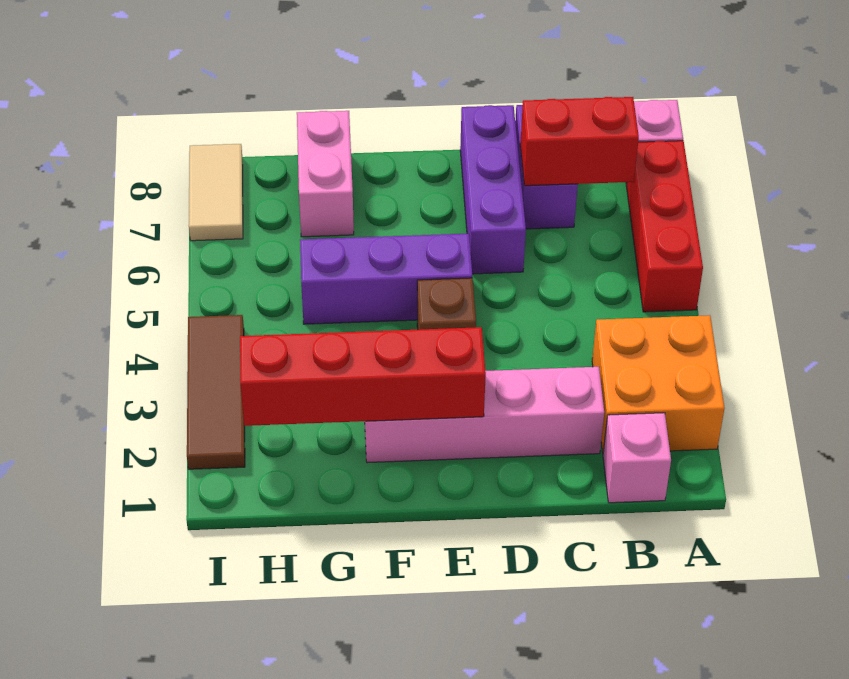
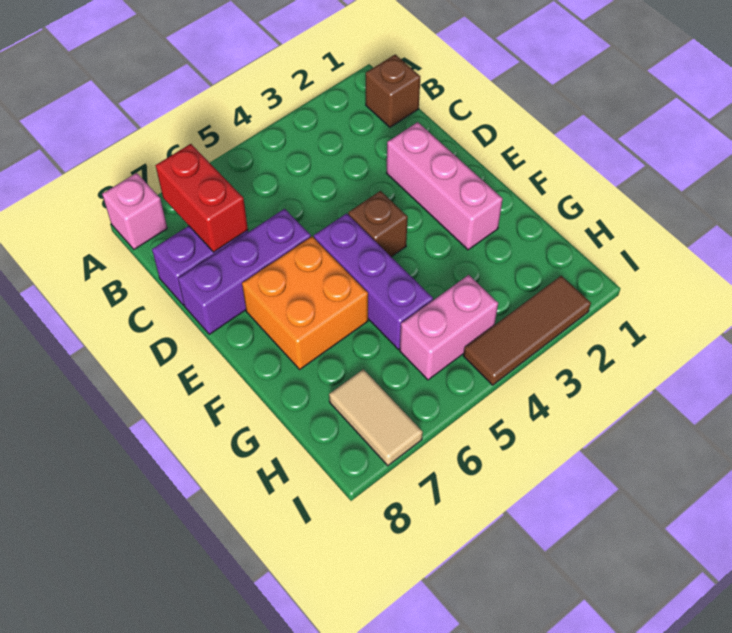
orange 2x2 brick [592,315,724,452] -> orange 2x2 brick moved to [242,237,368,369]
red 1x3 brick [626,141,703,312] -> none
pink 1x1 brick [603,413,671,503] -> brown 1x1 brick [366,55,420,127]
pink 1x4 brick [365,367,604,463] -> pink 1x3 brick [387,122,503,250]
red 1x4 brick [240,327,486,426] -> none
pink 1x2 brick [297,111,354,237] -> pink 1x2 brick moved to [400,275,498,380]
tan 1x2 tile [189,144,243,241] -> tan 1x2 tile turned to [329,369,423,466]

